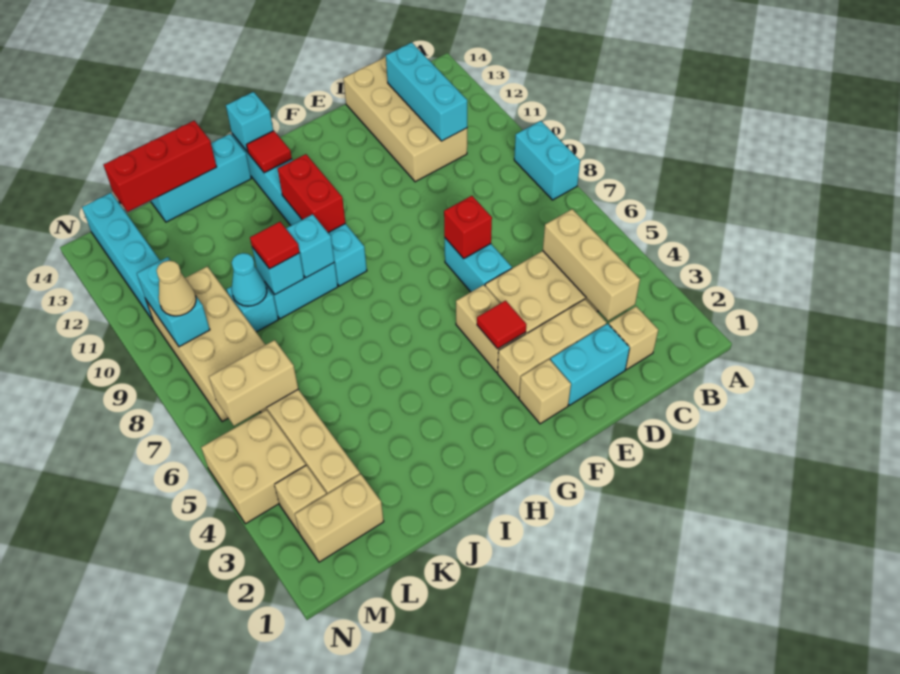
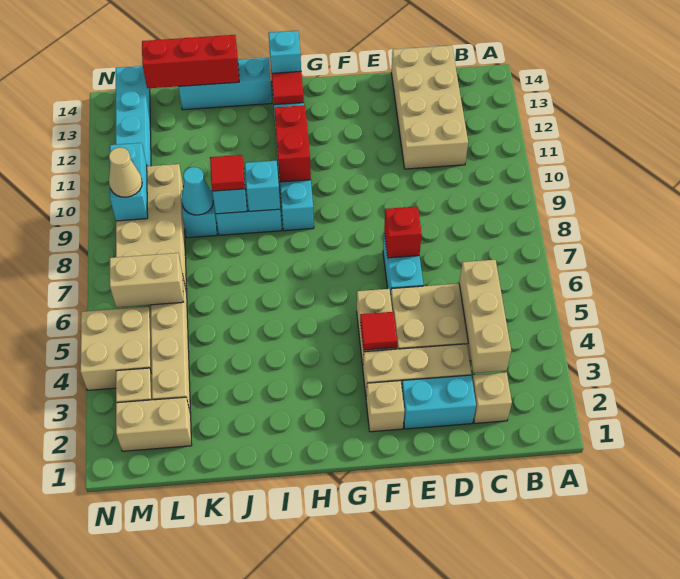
cyan 1x2 brick [514,121,580,200] -> none
cyan 1x3 brick [386,42,467,141] -> none

